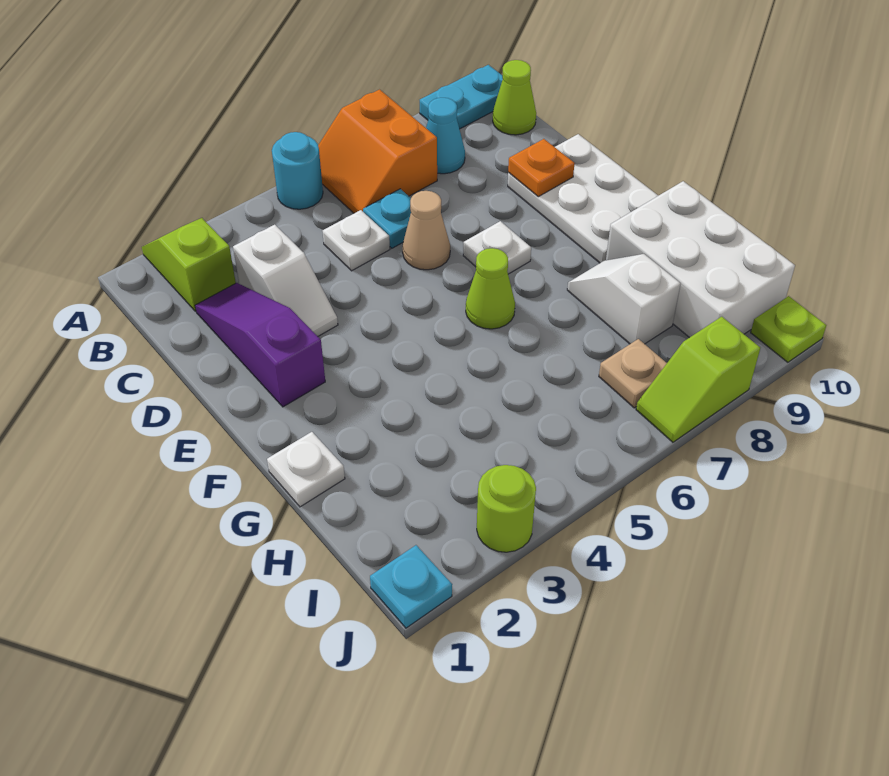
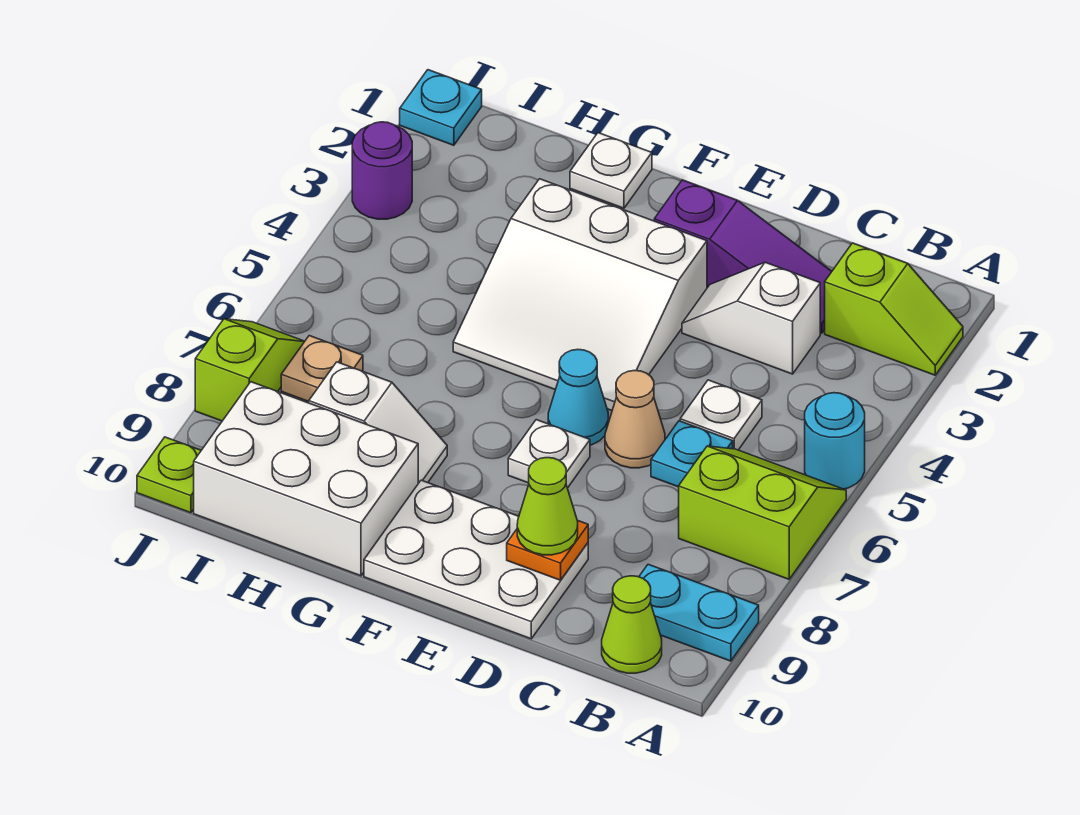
orange 2x2 slope [318,90,437,213] -> lime 2x2 slope [679,446,846,579]
cyan 1x2 plate [420,65,503,129] -> cyan 1x2 plate turned to [639,564,759,661]
cyan 1x1 cone [426,98,465,174] -> cyan 1x1 cone moved to [548,349,608,445]
none -> white 3x3 slope [453,179,707,410]
lime 1x1 cone [466,248,515,329] -> lime 1x1 cone moved to [517,458,578,555]
lime 1x1 round brick [477,465,536,552] -> purple 1x1 round brick [352,122,412,219]

